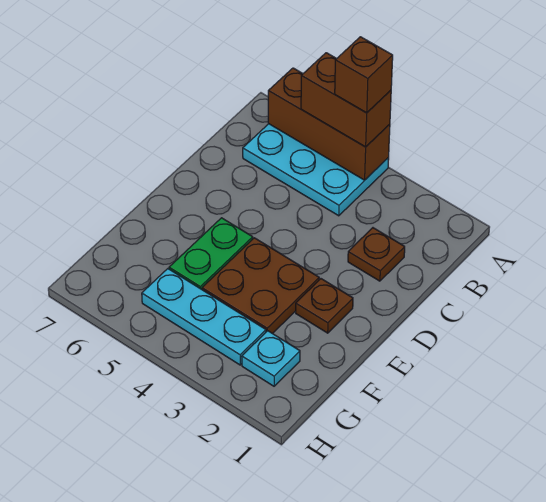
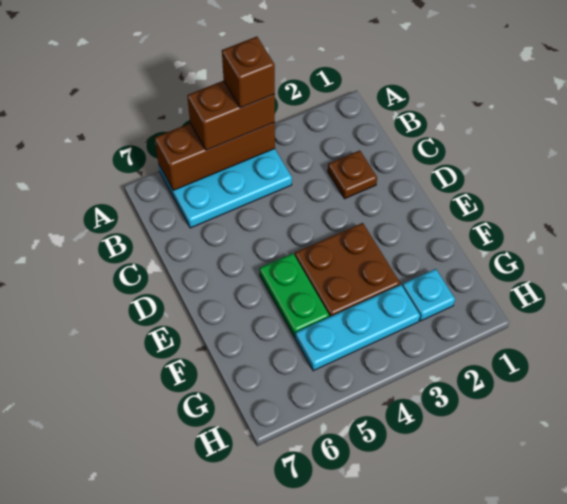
brown 1x1 plate [296,279,353,333] -> none

